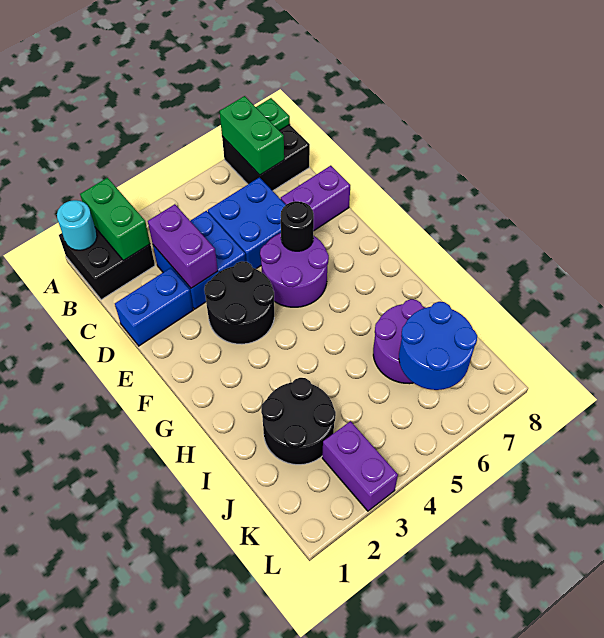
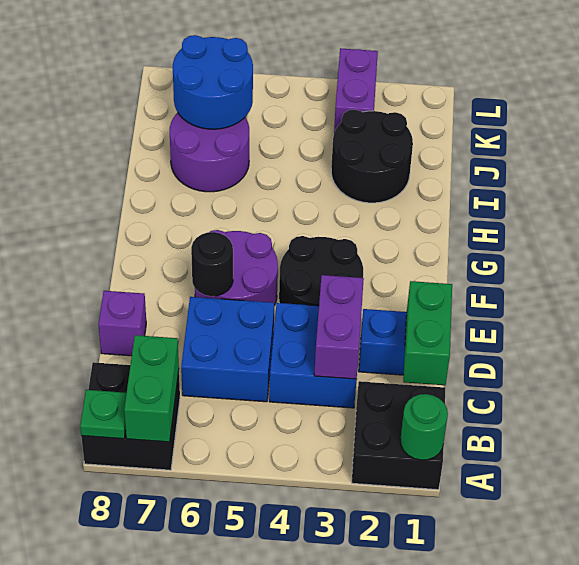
cyan 1x1 round brick [57,200,97,250] -> green 1x1 round brick [400,394,448,460]
green 1x2 brick [80,178,150,260] -> green 1x2 brick moved to [403,281,452,385]
purple 1x2 brick [281,166,350,231] -> purple 1x1 brick [98,291,146,356]

